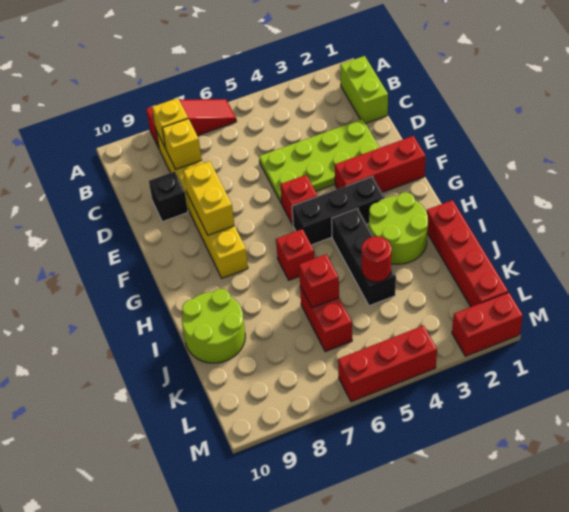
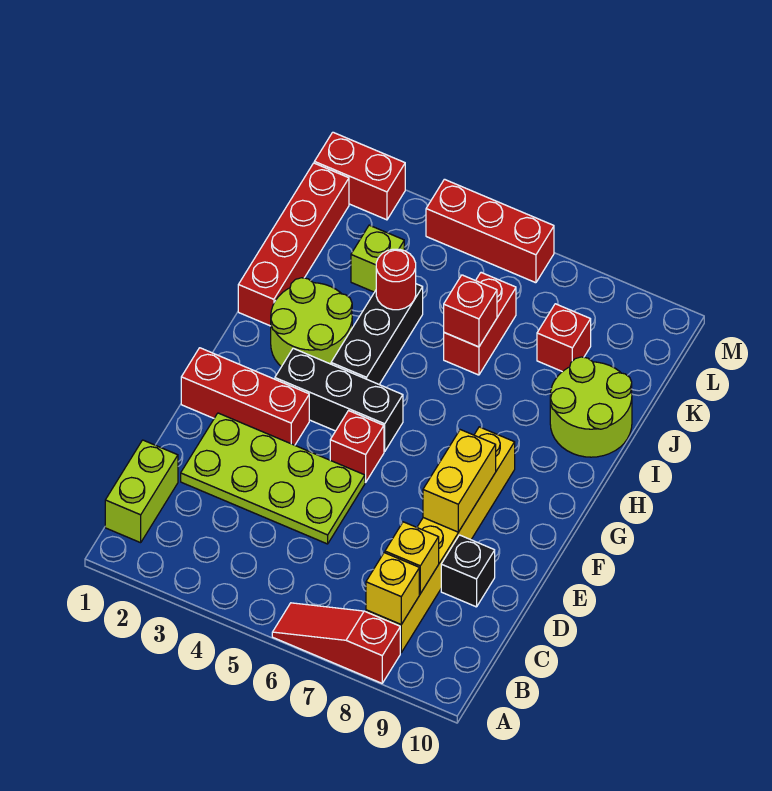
red 1x1 brick [276,229,314,280] -> red 1x1 brick moved to [537,304,591,372]
none -> lime 1x1 brick [351,225,404,292]

